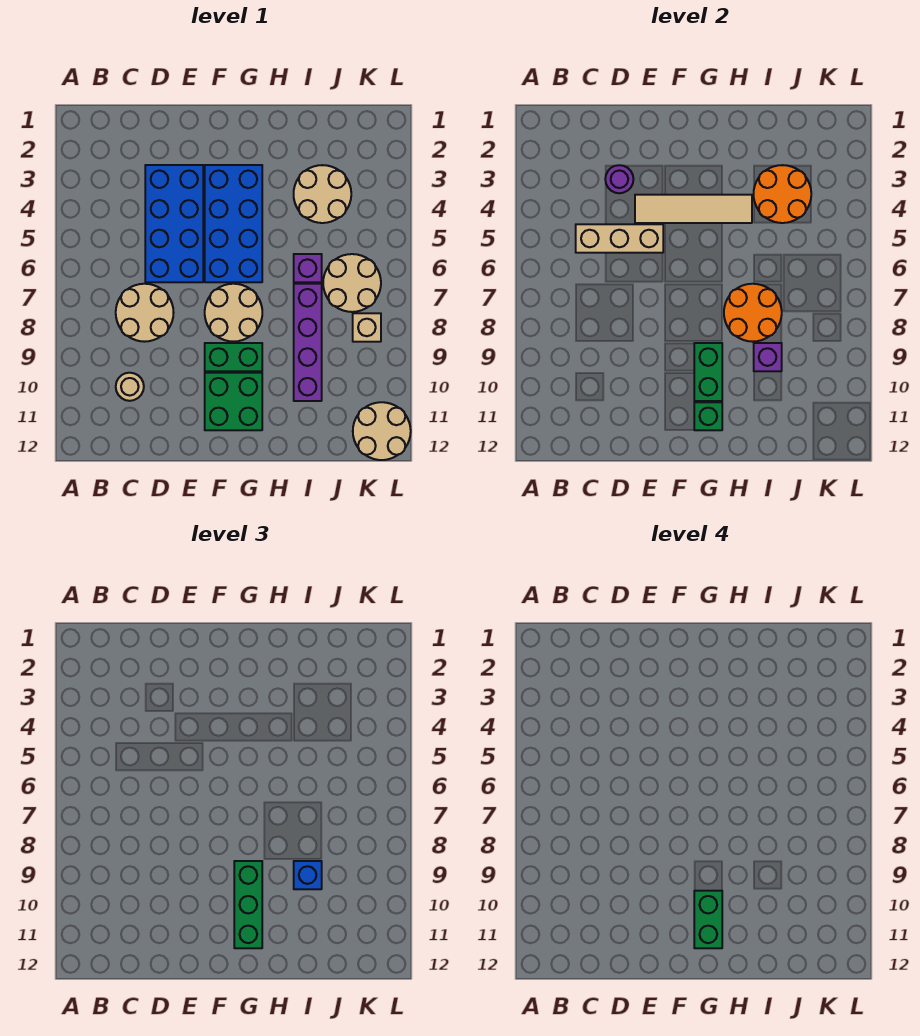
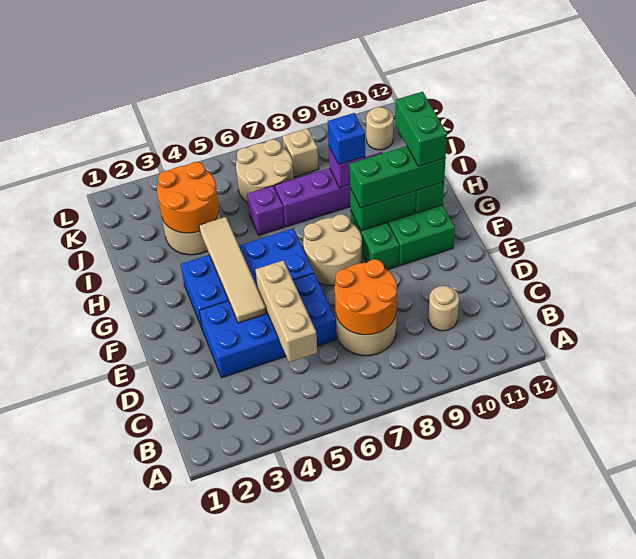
purple 1x1 round brick [605,165,633,193] -> none
green 1x2 brick [694,891,722,948] -> green 1x2 brick turned to [395,92,447,166]
orange 2x2 round brick [724,284,782,342] -> orange 2x2 round brick moved to [335,259,397,335]
tan 2x2 round brick [353,402,411,460] -> tan 1x1 round brick [366,107,393,150]

